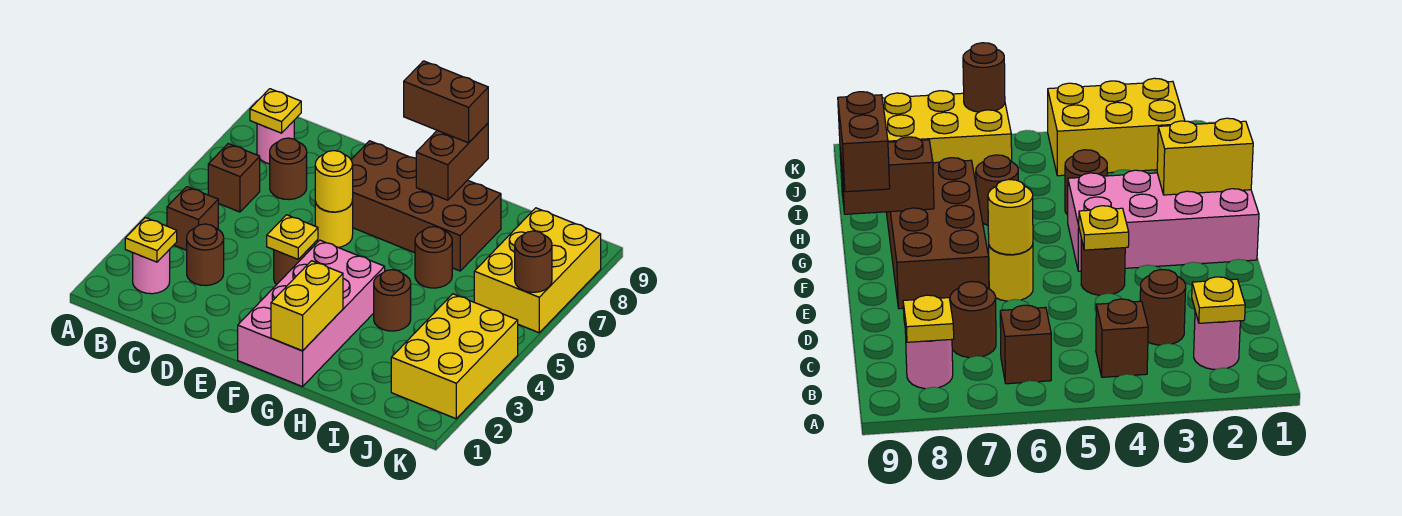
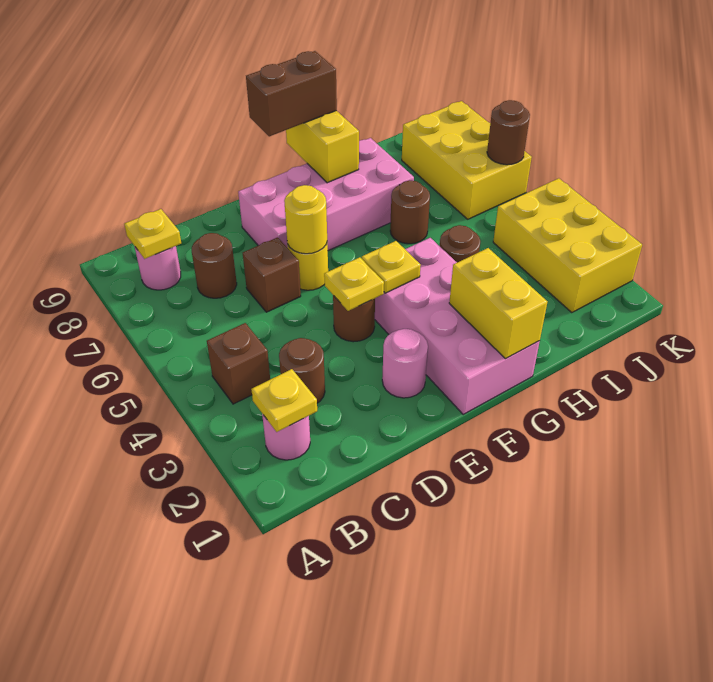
brown 1x1 brick [208,144,260,212] -> brown 1x1 brick moved to [243,237,301,312]
none -> pink 1x1 round brick [382,329,428,398]
brown 2x4 brick [351,141,501,271] -> pink 2x4 brick [238,138,414,251]
none -> yellow 1x1 plate [362,241,421,293]
brown 1x2 brick [416,123,488,200] -> yellow 1x2 brick [286,111,359,183]

